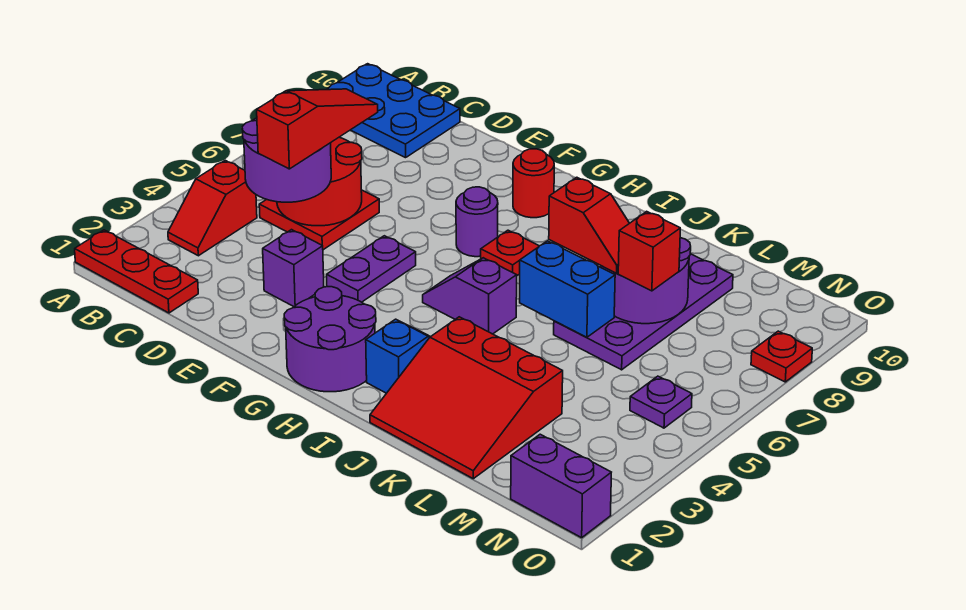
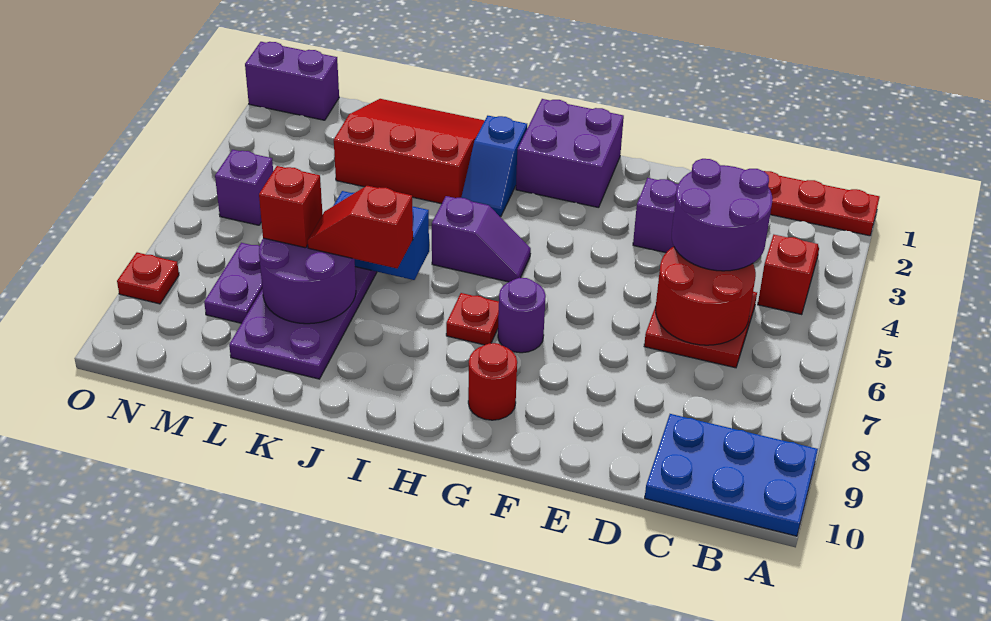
red 1x3 slope [257,89,378,169] -> none
purple 1x2 plate [327,236,416,302] -> purple 1x2 plate moved to [204,243,262,323]
purple 2x2 round brick [284,287,376,392] -> purple 2x2 brick [516,99,624,208]
purple 1x1 plate [630,376,692,428] -> purple 1x1 brick [215,150,273,225]

